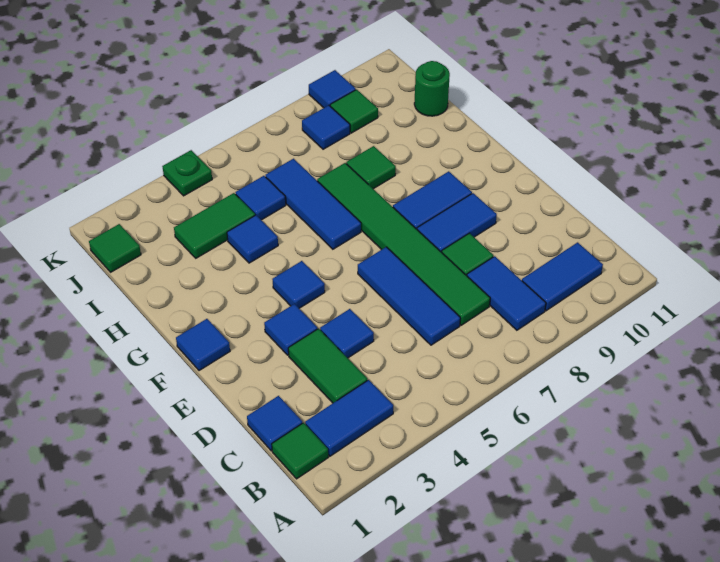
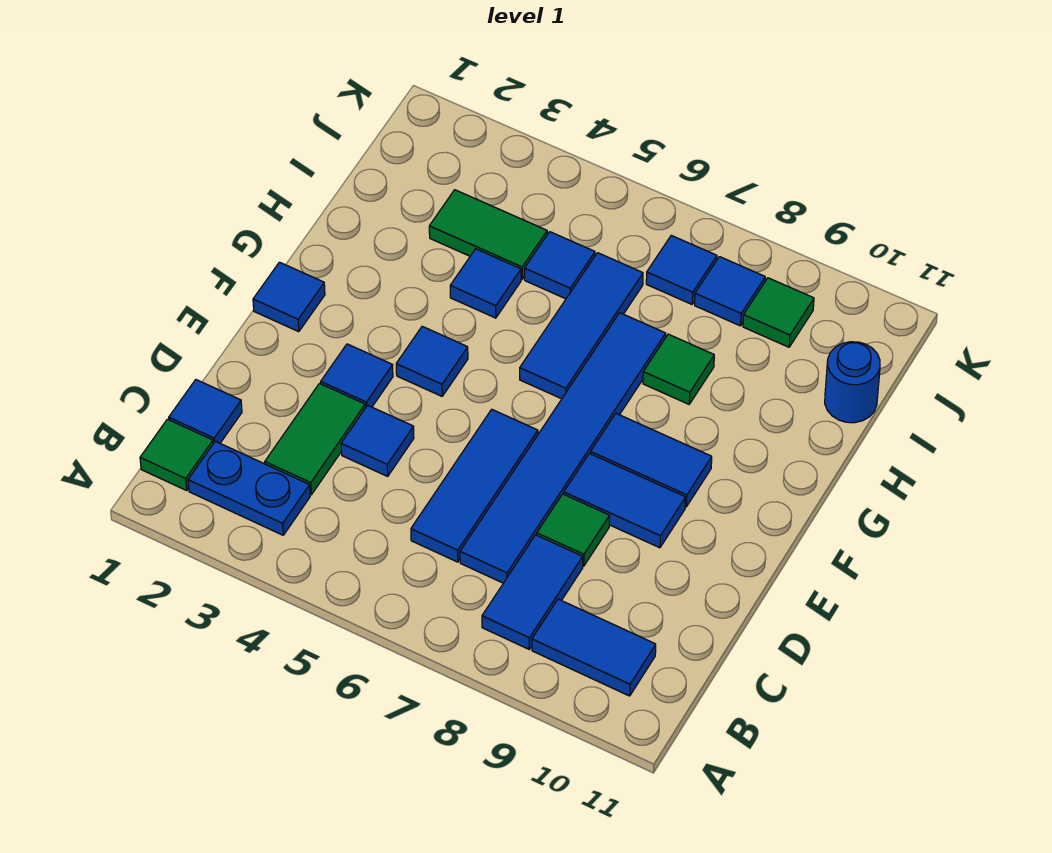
blue 1x2 tile [305,380,393,456] -> blue 1x2 plate [188,441,310,535]
green 1x6 tile [317,163,490,325] -> blue 1x6 tile [460,313,666,583]
green 1x1 round brick [414,61,450,116] -> blue 1x1 round brick [825,342,880,423]
green 1x1 tile [89,224,141,272] -> none
green 1x1 plate [162,150,212,196] -> none
blue 1x1 tile [309,70,356,108] -> blue 1x1 tile moved to [646,235,717,304]

